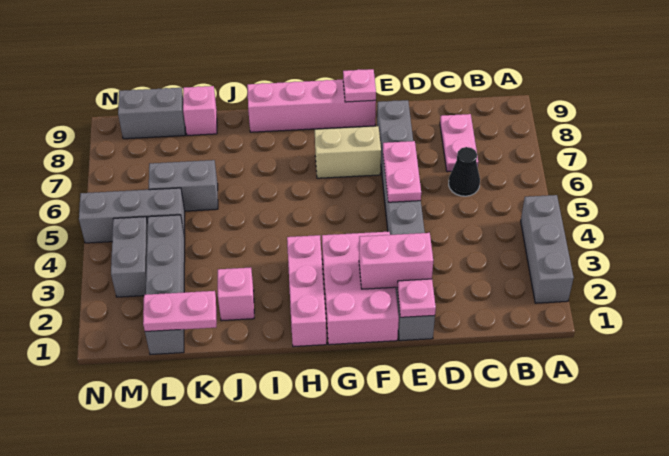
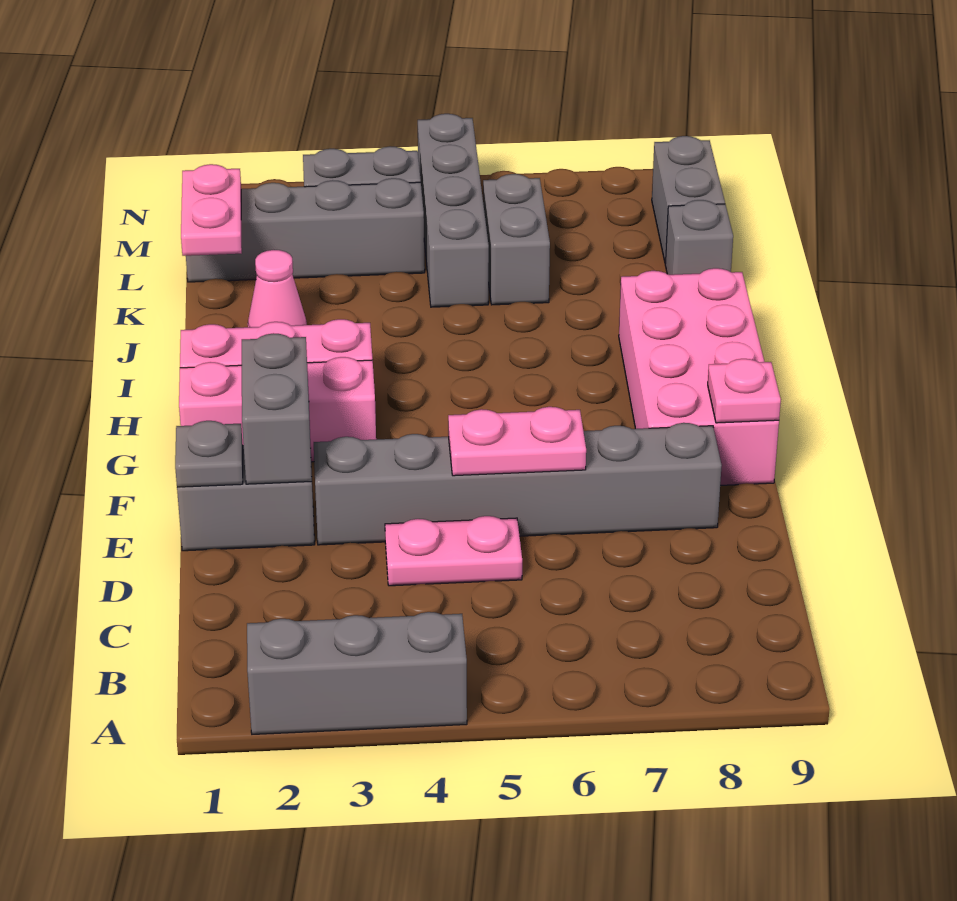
black 1x1 cone [449,147,480,196] -> none
pink 1x2 plate [440,114,478,172] -> pink 1x2 plate moved to [385,516,522,586]
pink 1x1 plate [397,279,436,317] -> grey 1x1 plate [175,421,243,487]
pink 1x2 brick [359,233,433,289] -> grey 1x2 brick [242,333,312,484]
pink 2x3 brick [322,232,399,345] -> pink 1x3 brick [179,357,376,462]
tan 1x2 brick [315,126,381,178] -> none
pink 1x4 brick [247,80,376,132] -> pink 2x4 brick [619,268,779,485]
pink 1x1 brick [218,268,254,321] -> pink 1x1 cone [248,250,307,327]
pink 1x1 brick [183,86,217,135] -> grey 1x1 brick [665,200,733,275]
grey 1x3 brick [79,188,185,243] -> grey 1x4 brick [418,114,489,307]

